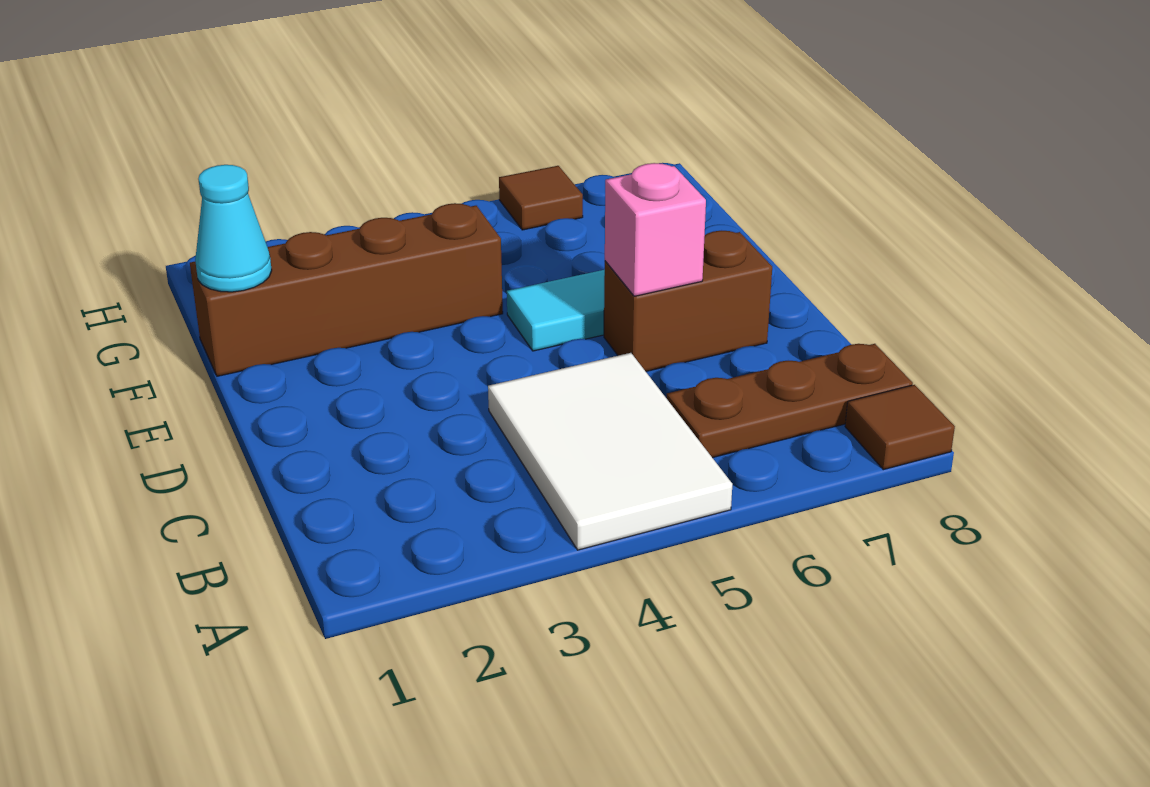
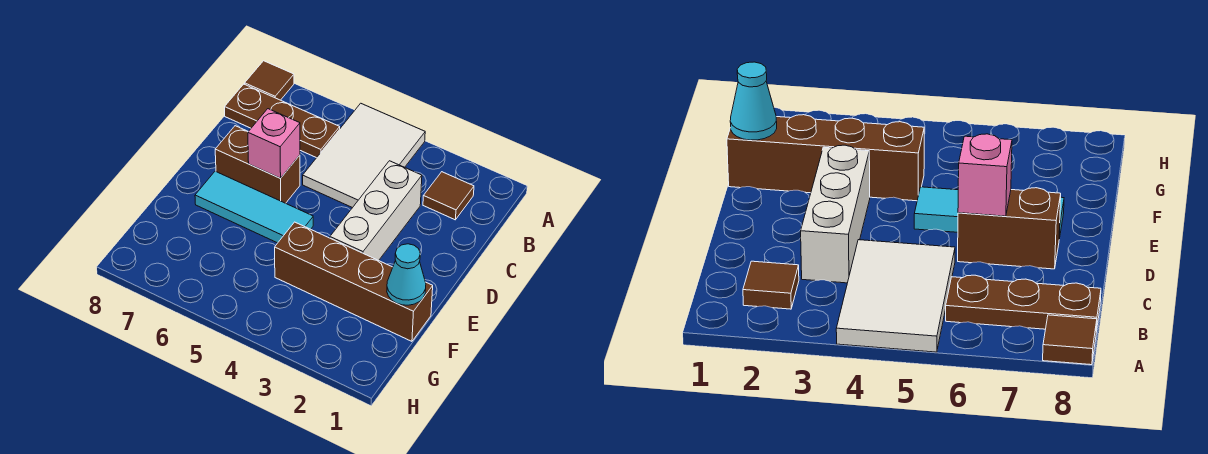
none -> white 1x3 brick [330,161,422,261]
brown 1x1 tile [499,166,583,230] -> brown 1x1 tile moved to [423,172,474,220]

